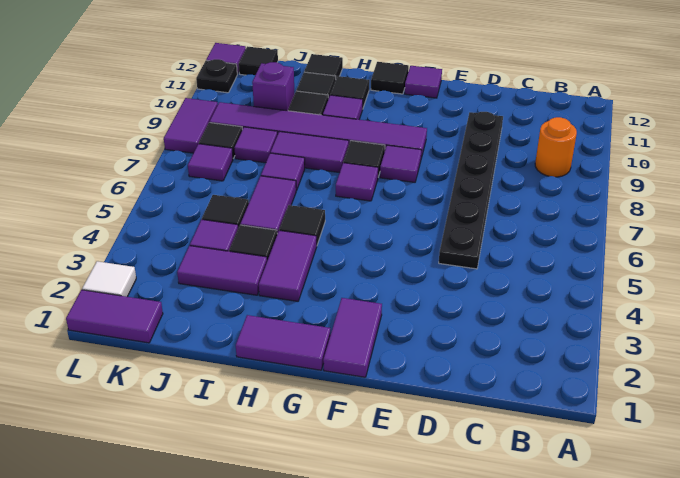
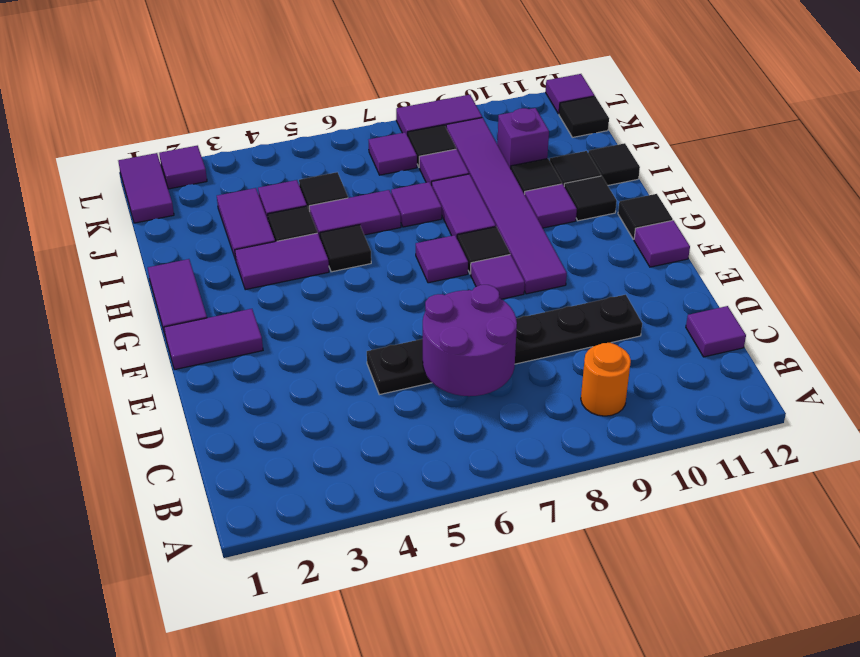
none -> purple 2x2 round brick [423,285,517,396]
none -> purple 1x1 tile [686,306,746,357]
white 1x1 tile [82,261,136,297] -> purple 1x1 tile [159,146,207,189]
black 1x1 plate [196,59,237,93] -> none

